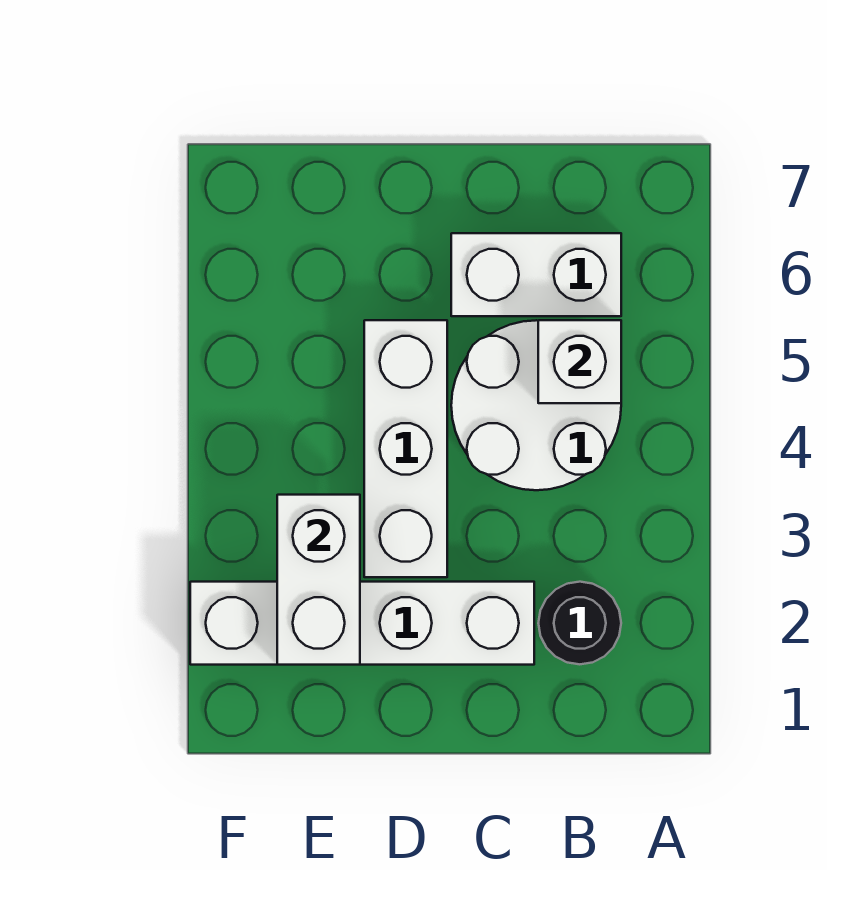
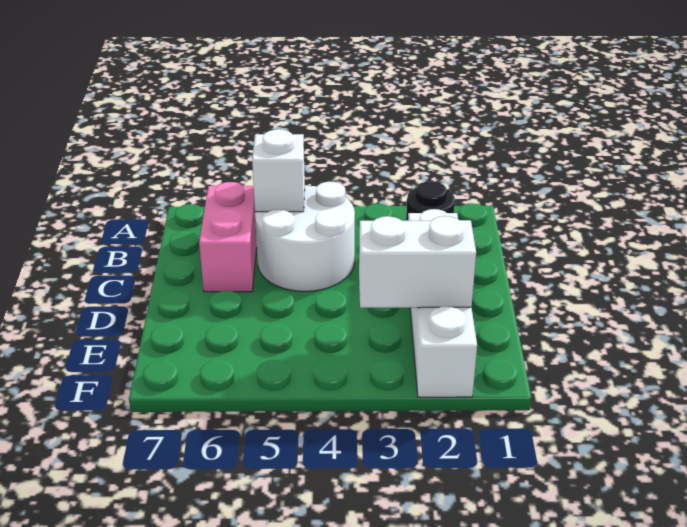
white 1x2 brick [451,233,621,316] -> pink 1x2 brick [199,182,257,292]
white 1x3 brick [364,320,447,577] -> none

